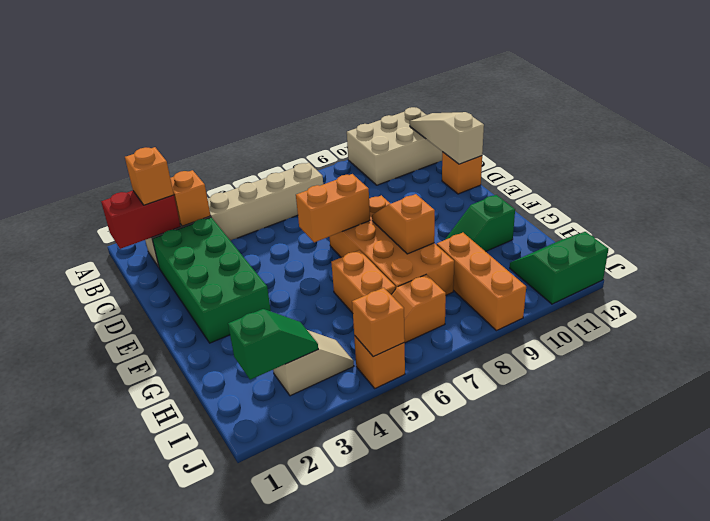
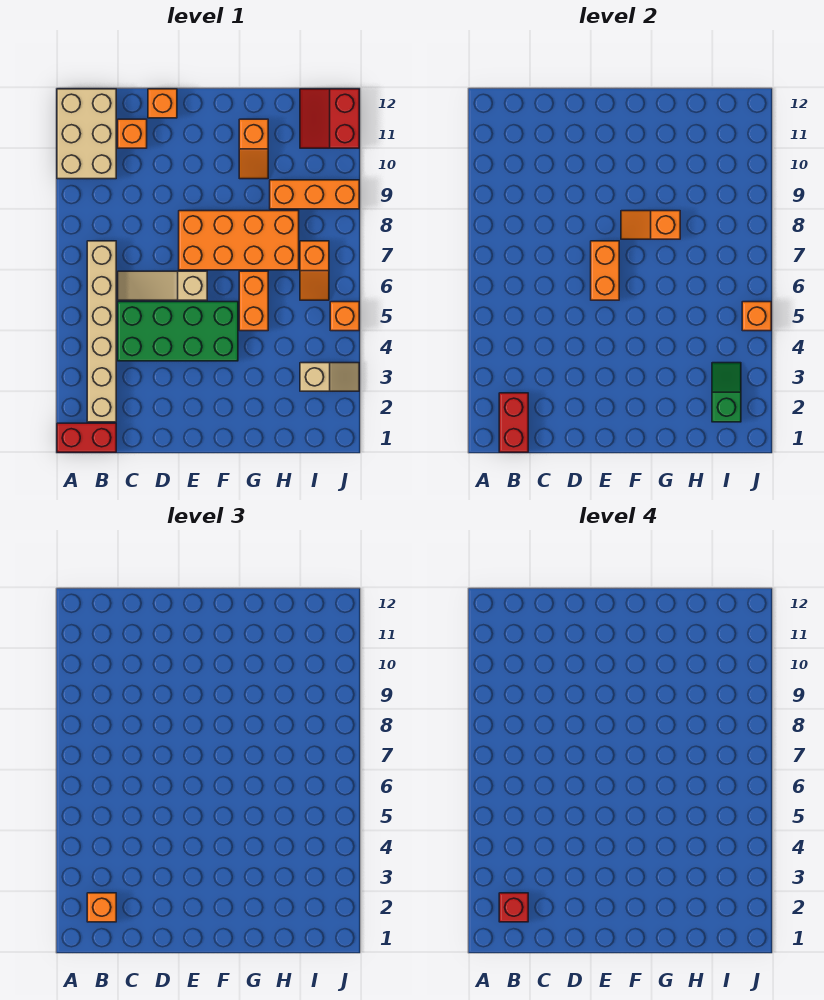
none -> red 1x2 brick [57,423,116,452]
none -> red 1x1 brick [499,893,528,922]
orange 1x1 brick [170,170,211,226] -> orange 1x1 brick moved to [118,119,147,148]
tan 1x3 slope [410,112,484,164] -> tan 1x3 slope moved to [118,271,207,300]
green 2x4 brick [152,217,271,343] -> green 2x4 brick moved to [118,302,238,361]
orange 1x2 brick [331,250,396,313] -> orange 1x2 brick turned to [239,271,268,331]
green 1x2 slope [445,195,515,252] -> orange 1x2 slope [239,119,268,179]
tan 1x2 slope [273,330,354,396] -> tan 1x2 slope turned to [300,363,359,391]
green 2x2 slope [510,232,608,304] -> red 2x2 slope [300,89,359,148]

